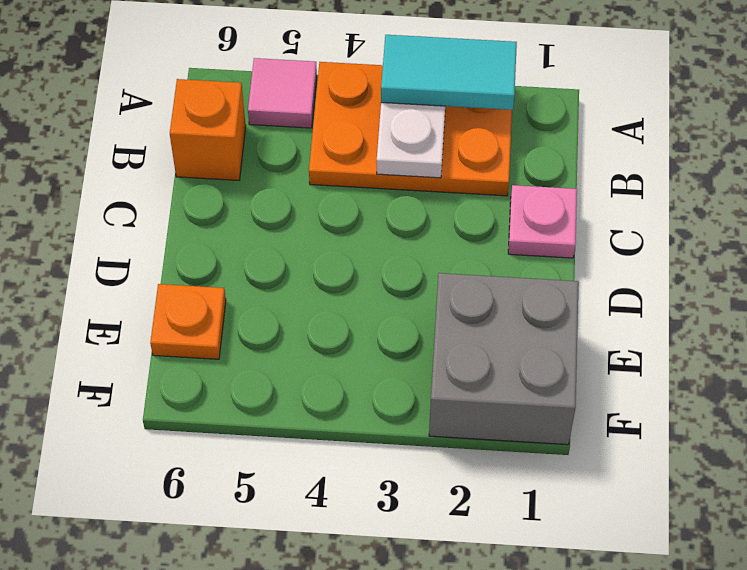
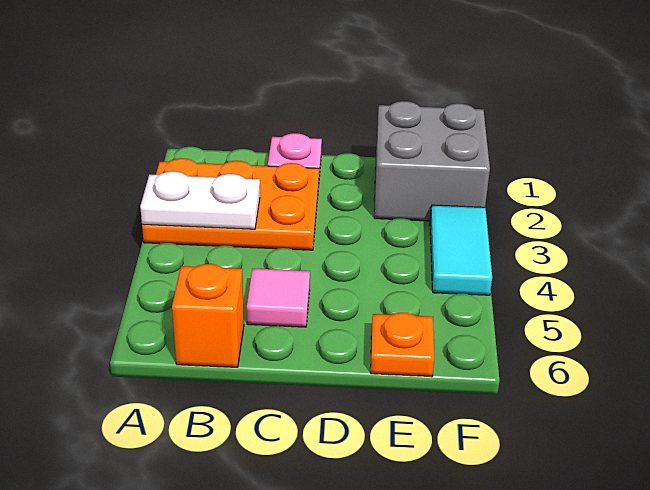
orange 2x3 plate [309,62,512,196] -> orange 2x3 plate turned to [142,158,319,250]
cyan 1x2 tile [381,35,517,110] -> cyan 1x2 tile moved to [430,205,492,295]
pink 1x1 tile [248,58,317,128] -> pink 1x1 tile moved to [247,269,310,327]

